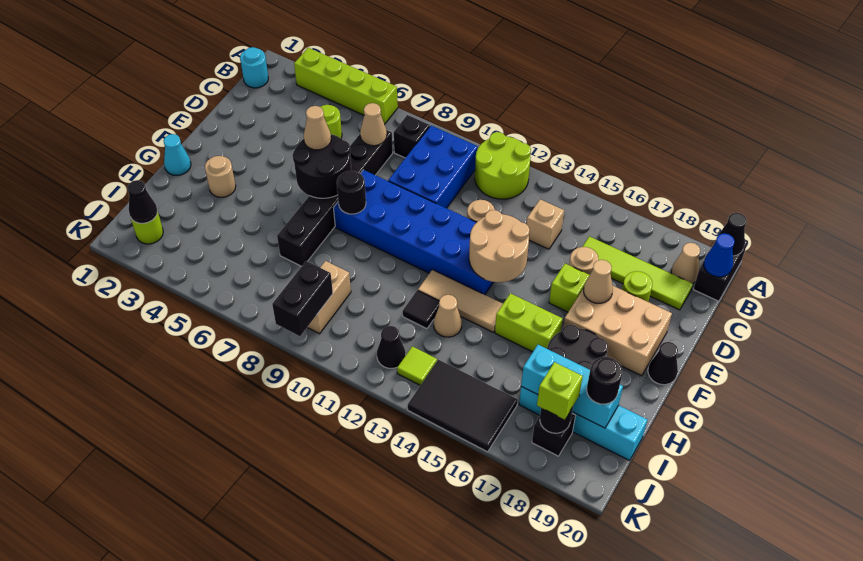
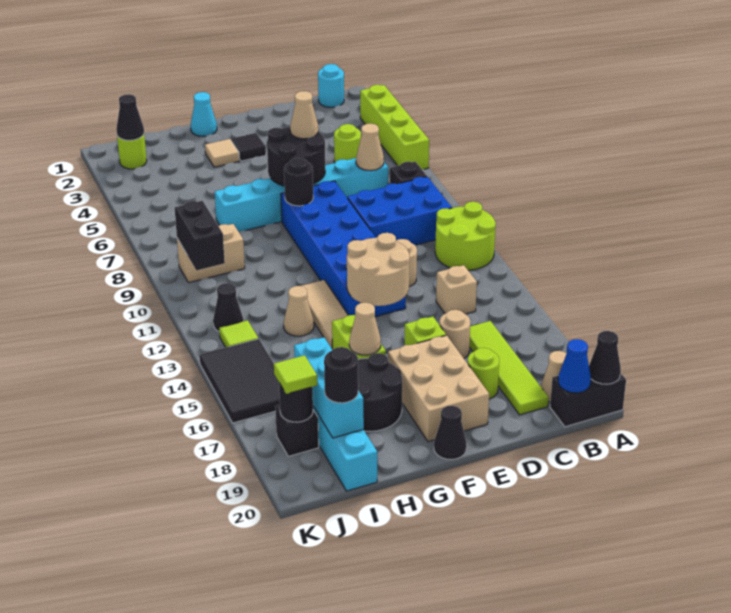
black 1x6 brick [277,130,393,266] -> cyan 1x6 brick [215,158,388,232]
tan 1x1 cone [584,260,613,303] -> tan 1x1 cone moved to [349,303,381,355]
tan 1x1 round brick [205,156,236,197] -> tan 1x1 tile [205,139,240,167]
black 1x1 tile [403,290,439,329] -> black 1x1 tile moved to [231,133,266,161]
black 1x2 brick [272,261,333,336] -> black 1x2 brick turned to [175,201,225,270]
lime 1x1 brick [537,362,583,420] -> lime 1x1 tile [274,355,317,394]

